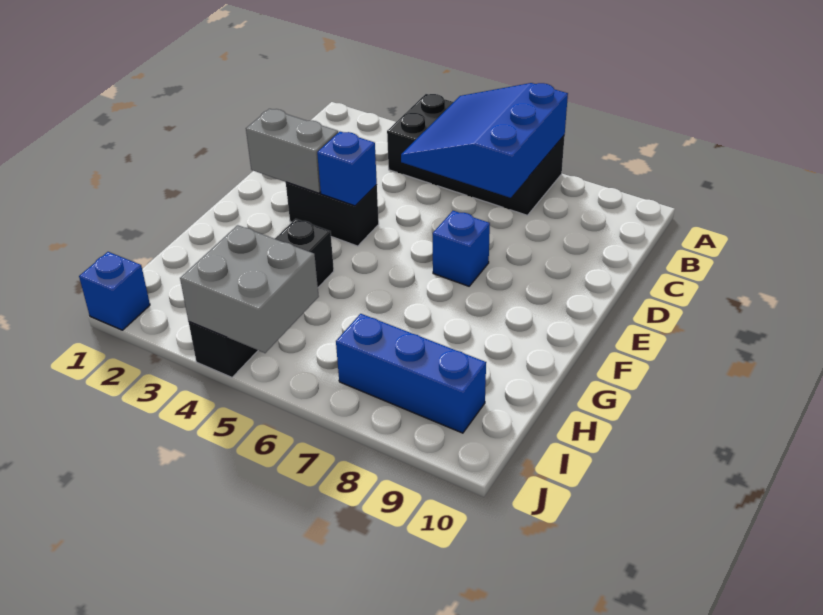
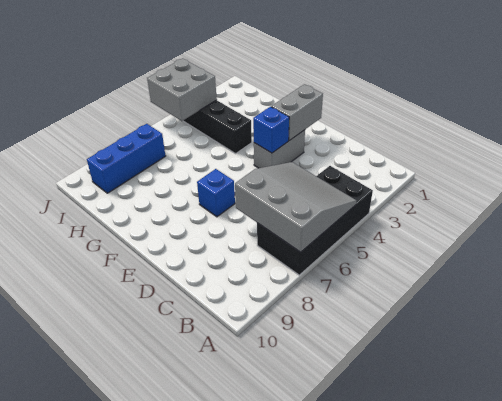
blue 3x3 slope [401,83,568,198] -> grey 3x3 slope [235,162,356,252]
black 1x2 brick [286,182,379,246] -> grey 1x2 brick [254,130,305,168]
blue 1x1 brick [79,252,150,330] -> none

